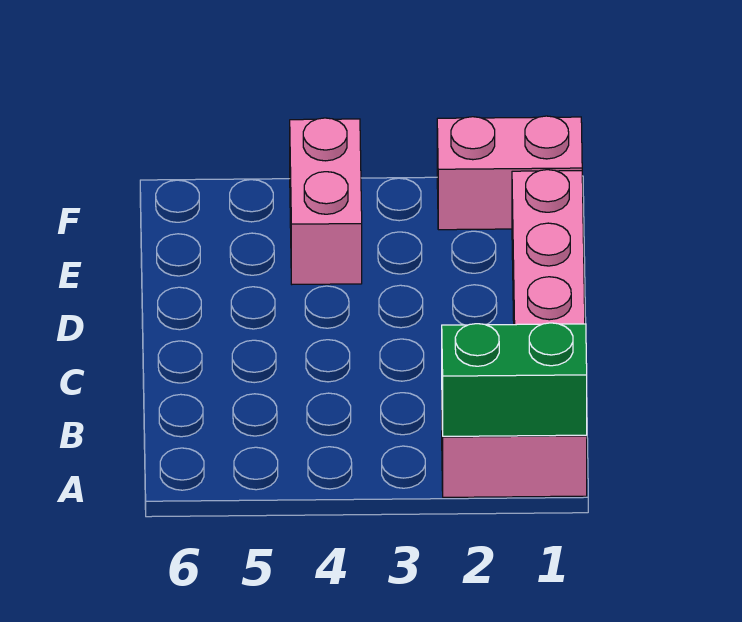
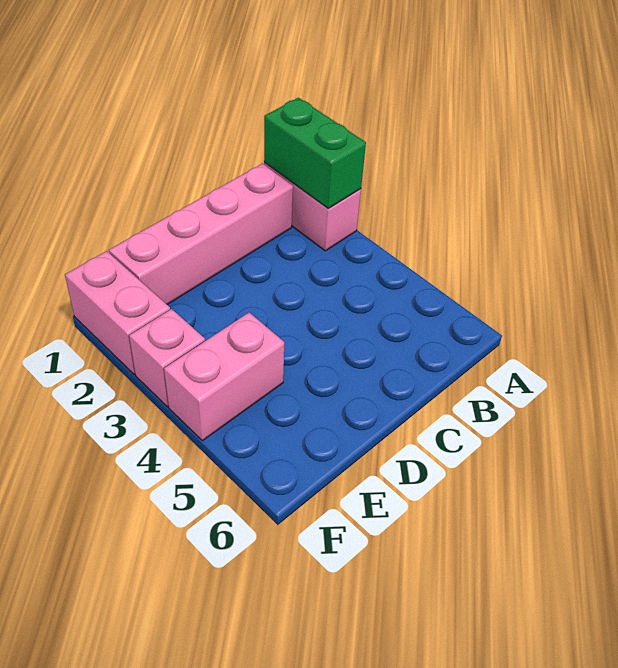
none -> pink 1x1 brick [129,309,205,407]

